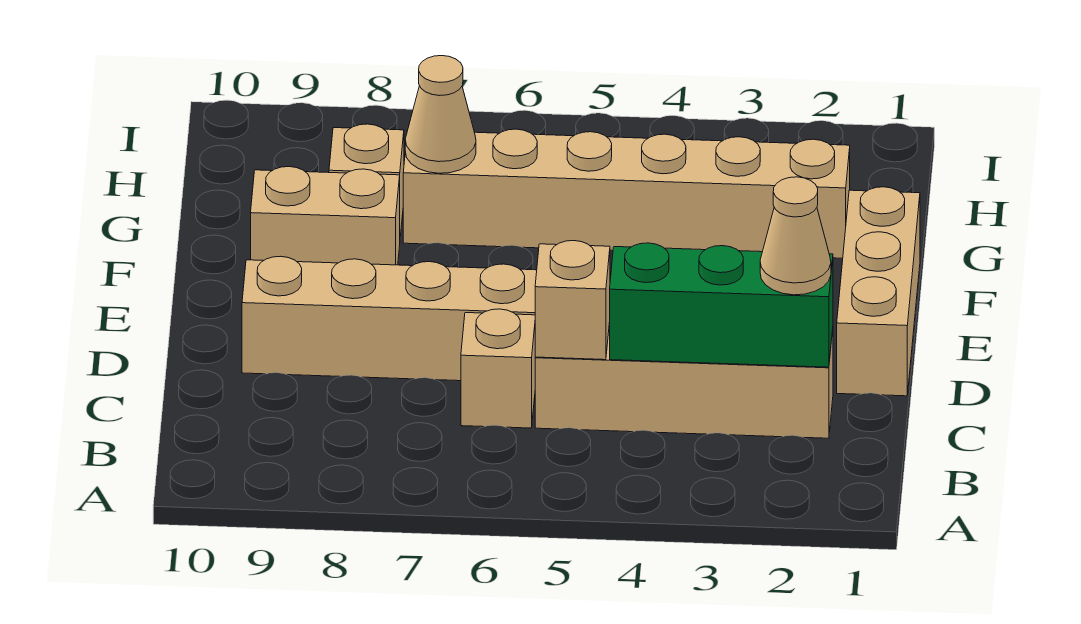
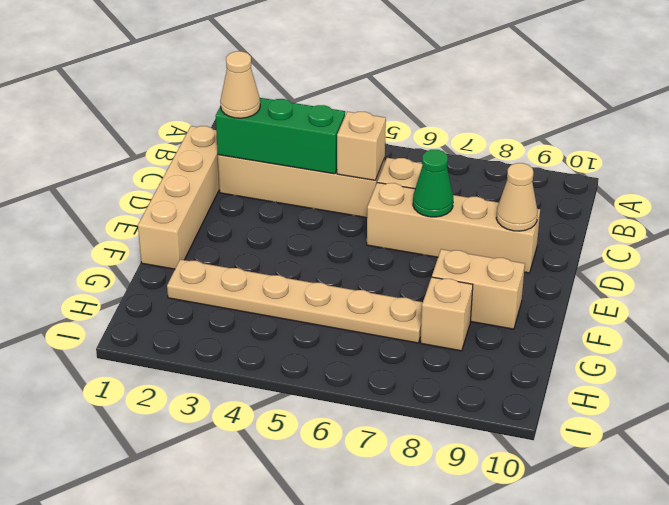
tan 1x3 brick [837,187,920,396] -> tan 1x4 brick [138,126,219,269]
none -> green 1x1 cone [413,150,453,217]
tan 1x6 brick [403,129,850,258] -> tan 1x6 plate [167,259,423,343]
tan 1x1 cone [405,56,476,173] -> tan 1x1 cone moved to [496,163,538,231]

